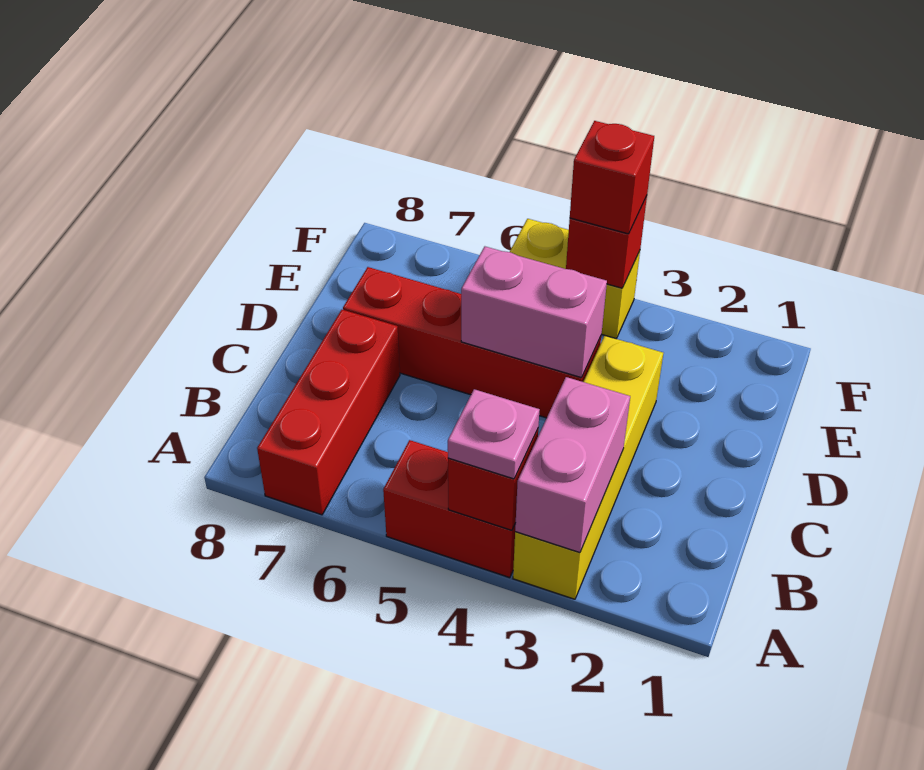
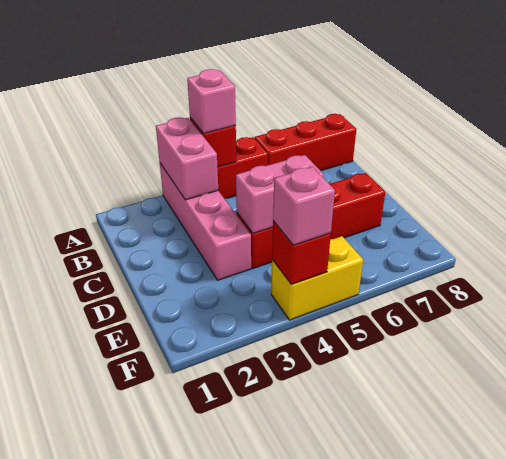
yellow 1x4 brick [513,336,663,599] -> pink 1x4 brick [160,163,251,280]
pink 1x1 plate [448,389,540,479] -> pink 1x1 brick [187,69,236,133]
red 1x3 brick [257,310,400,515] -> red 1x3 brick turned to [255,114,356,171]
red 1x1 brick [570,121,654,234] -> pink 1x1 brick [273,167,335,245]

